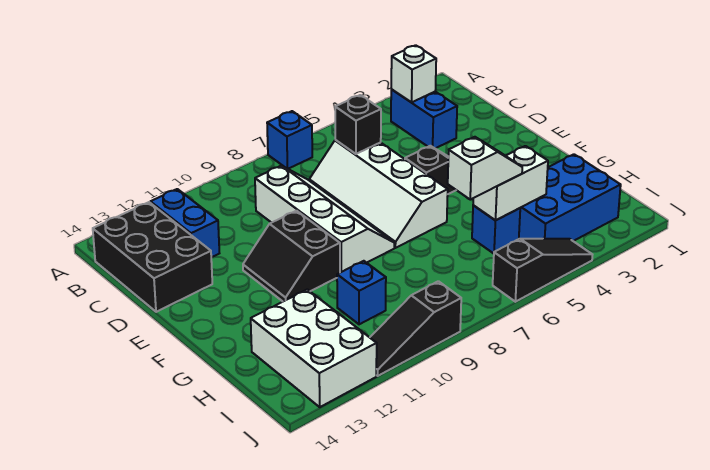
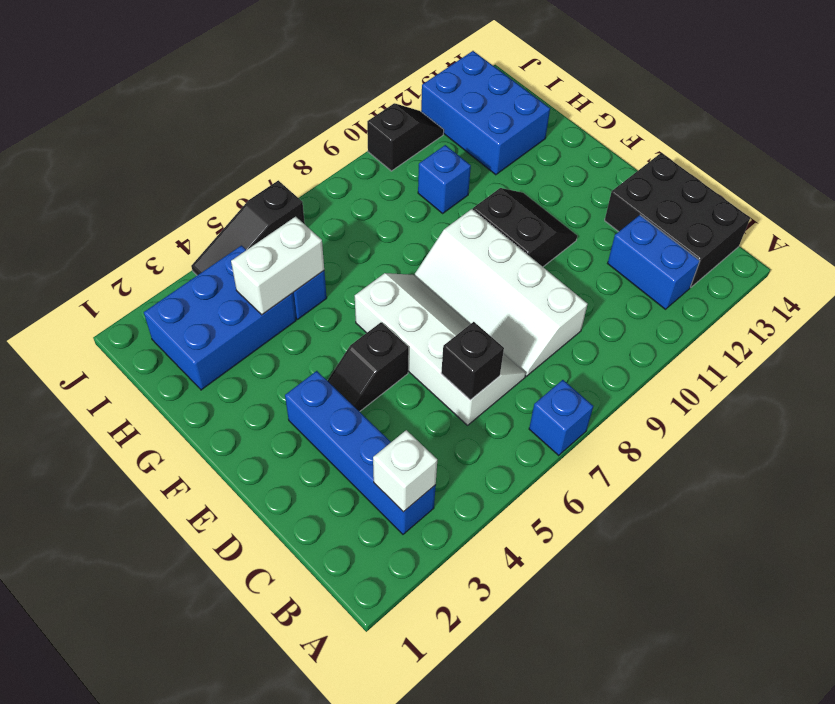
blue 1x2 brick [391,89,457,149] -> blue 1x4 brick [285,371,436,534]
white 1x2 slope [448,137,522,200] -> none
white 2x3 brick [251,289,377,407] -> blue 2x3 brick [421,51,550,175]
black 1x3 slope [370,281,461,376] -> black 1x2 slope [367,103,444,171]

